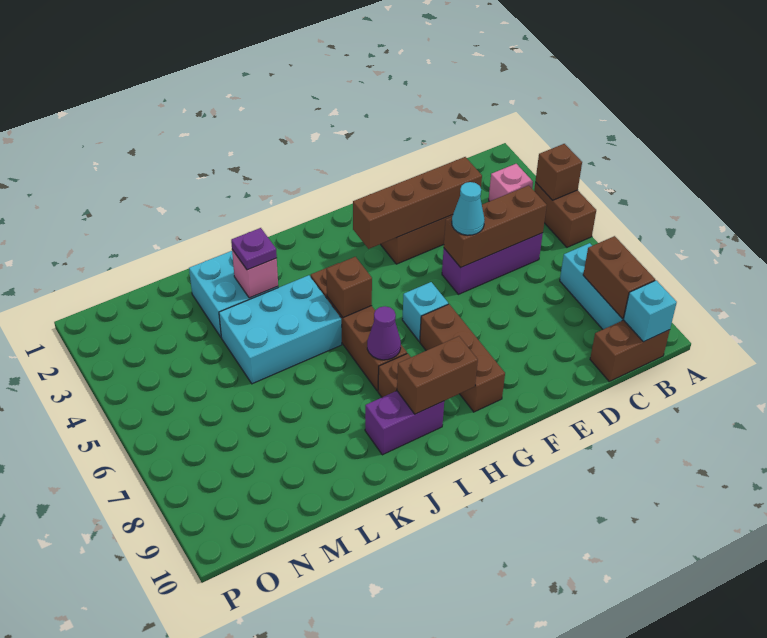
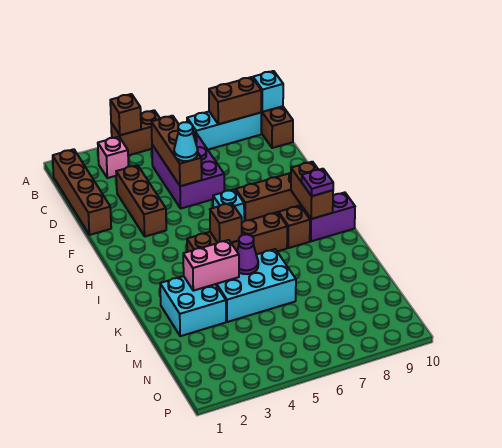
purple 1x3 brick [442,233,543,294] -> purple 2x3 brick [152,132,224,208]
brown 1x4 brick [353,157,482,249] -> brown 1x4 brick moved to [53,149,111,235]
purple 1x1 cone [367,306,401,360] -> purple 1x1 cone moved to [237,234,258,274]
purple 1x2 brick [365,391,444,455] -> purple 1x2 brick turned to [301,192,355,241]
cyan 2x3 brick [219,275,342,384] -> cyan 2x3 brick turned to [216,249,296,322]
pink 1x1 brick [232,250,278,298] -> pink 1x2 brick [183,240,239,291]
purple 1x1 plate [231,228,277,270] -> purple 1x1 plate moved to [302,169,333,196]

